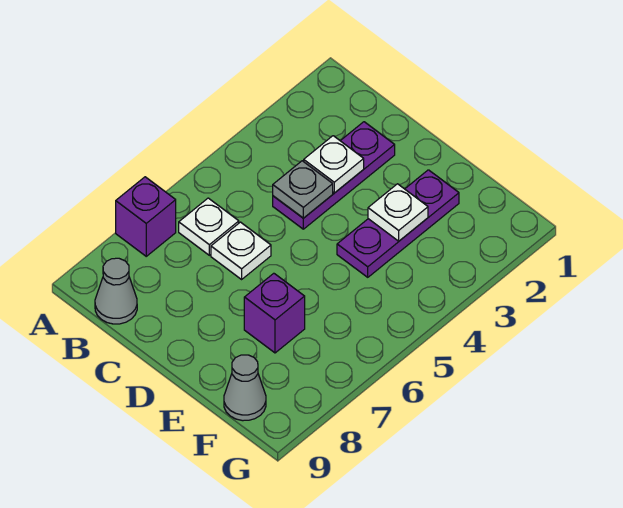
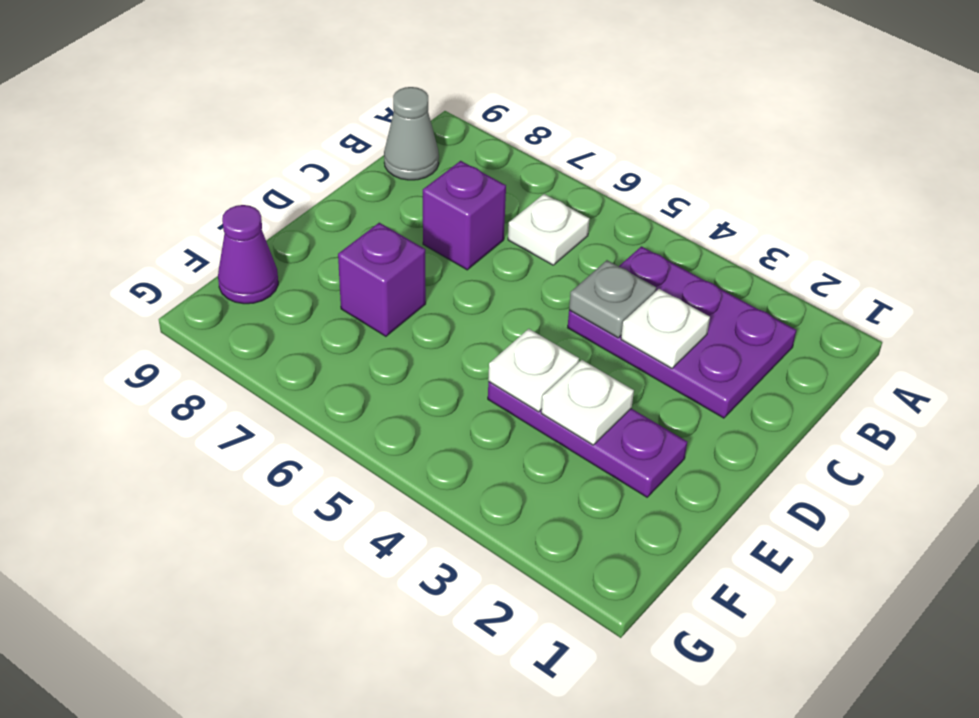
purple 1x1 brick [116,177,176,256] -> purple 1x1 brick moved to [423,161,506,270]
purple 1x3 plate [273,122,395,229] -> purple 2x3 plate [568,246,796,418]
white 1x1 plate [211,222,271,279] -> white 1x1 plate moved to [488,329,579,412]
grey 1x1 cone [224,355,266,421] -> purple 1x1 cone [218,205,278,304]

